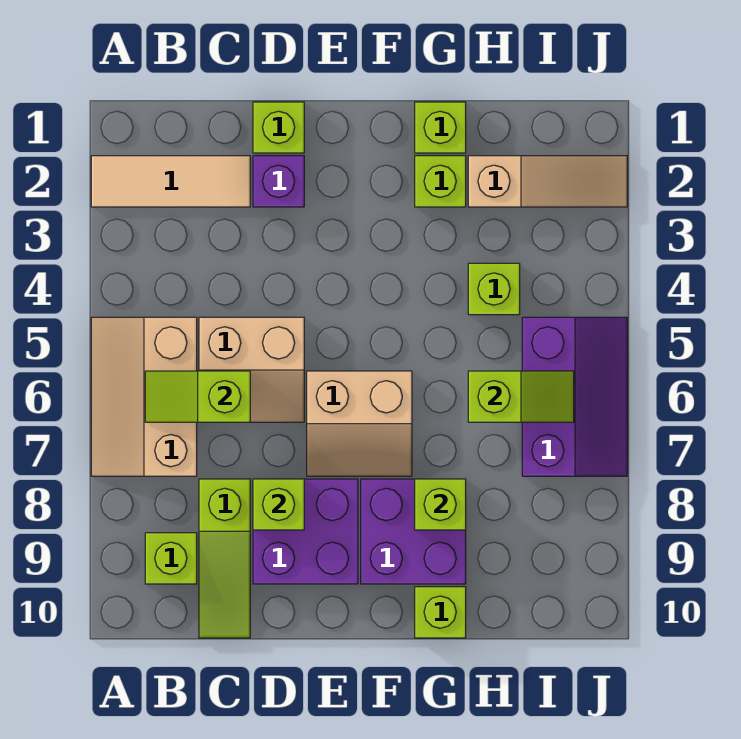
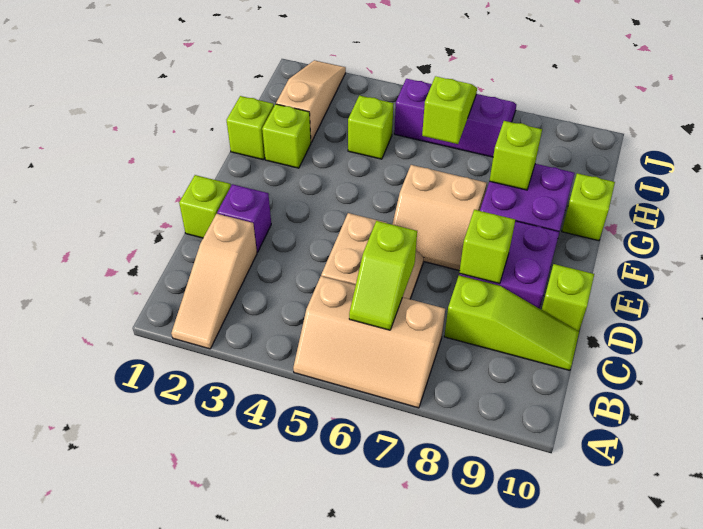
tan 1x3 tile [91,156,250,207] -> tan 1x3 slope [171,214,257,349]
lime 1x1 brick [145,533,197,584] -> lime 1x1 brick moved to [542,264,594,332]
tan 2x2 slope [307,371,412,476] -> tan 2x2 slope turned to [392,165,487,271]

